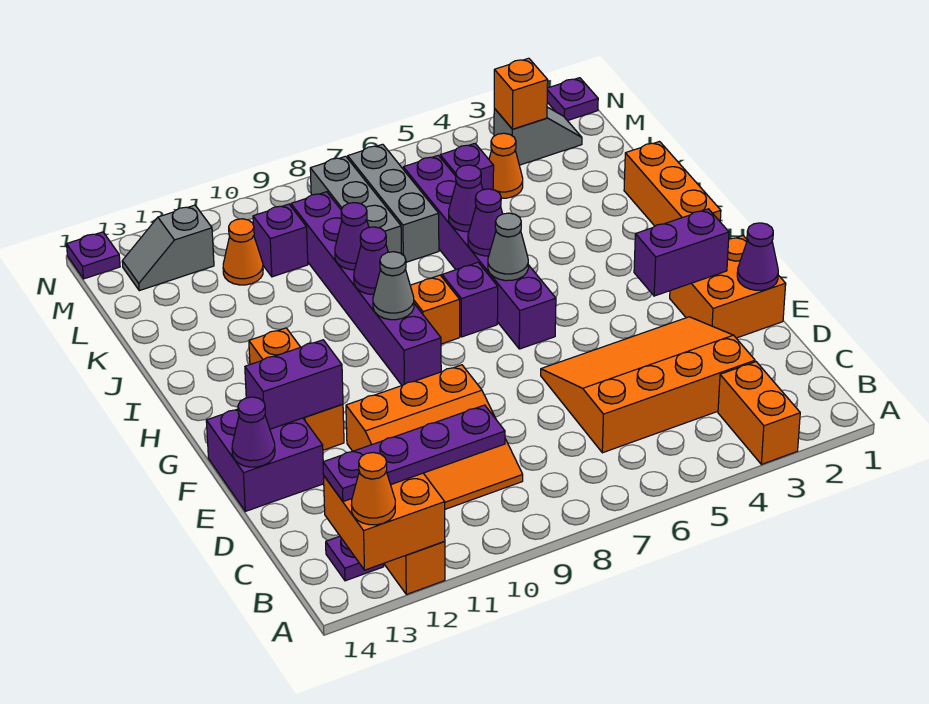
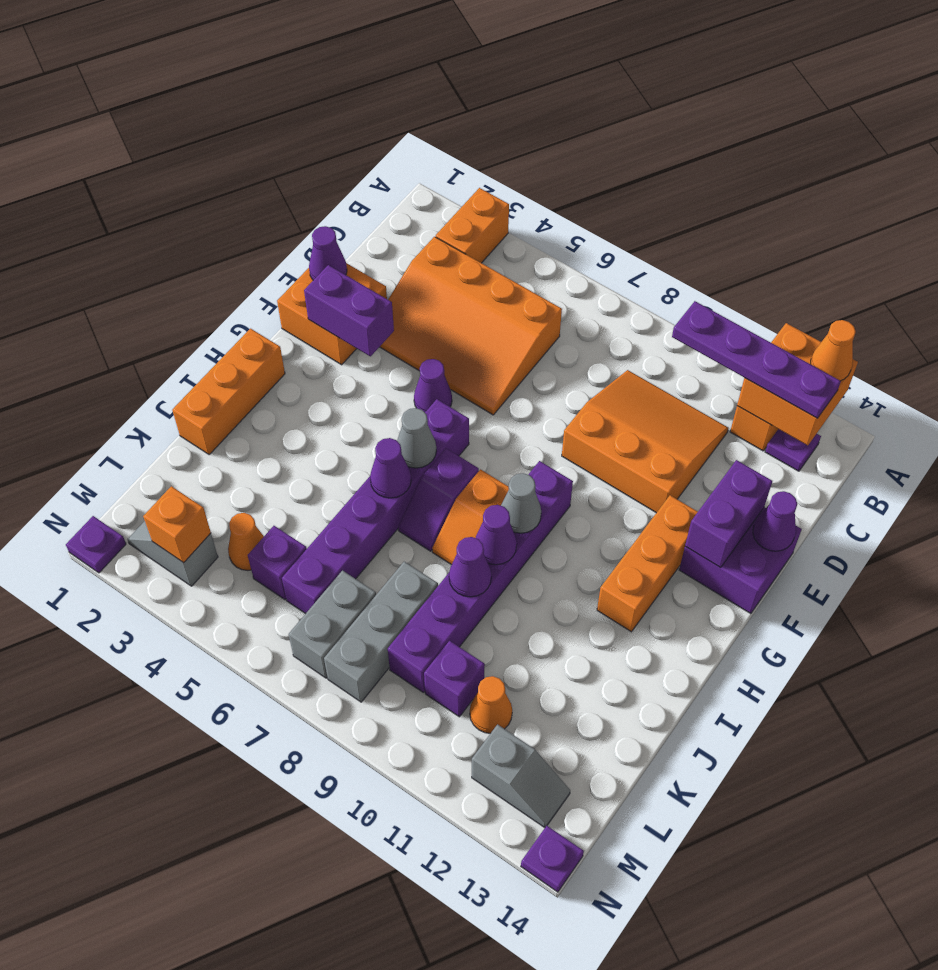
purple 1x2 brick [245,340,343,429] -> purple 1x2 brick turned to [685,460,772,568]
purple 1x1 cone [449,165,483,232] -> purple 1x1 cone moved to [414,359,452,412]
grey 1x3 brick [348,144,439,262] -> grey 1x2 brick [289,571,376,678]

